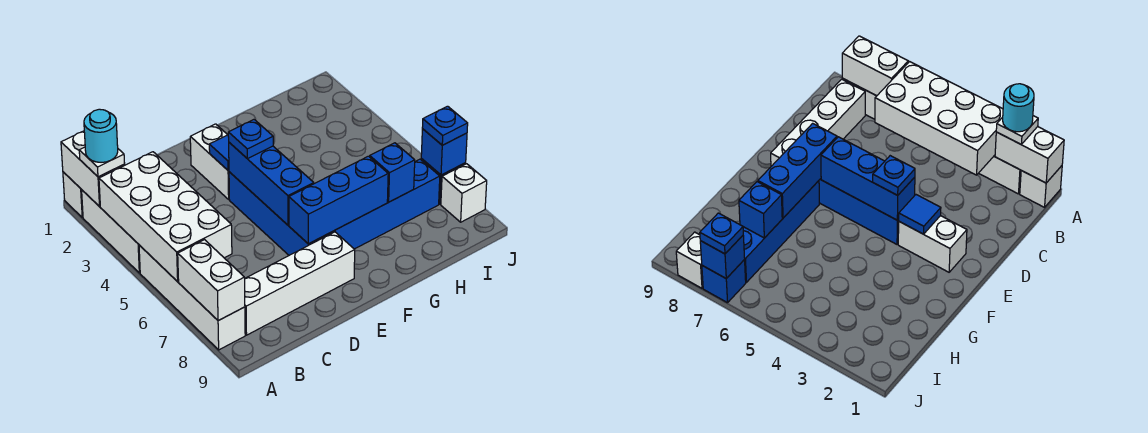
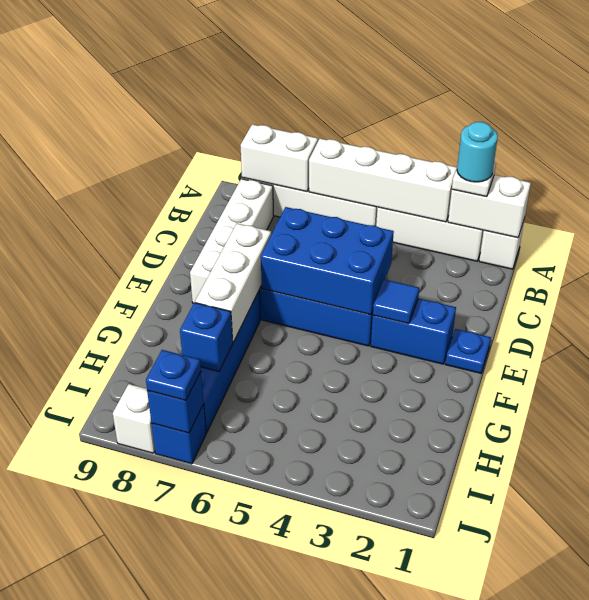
white 2x4 brick [99,152,232,282] -> white 1x4 brick [309,139,457,222]
white 1x2 brick [190,124,229,199] -> blue 1x2 brick [371,298,456,364]
blue 1x3 brick [229,143,314,225] -> blue 2x3 brick [261,207,394,315]
blue 1x1 plate [228,120,273,159] -> blue 1x1 plate moved to [445,329,491,373]
blue 1x3 brick [289,156,388,244] -> white 1x3 brick [195,223,271,342]

